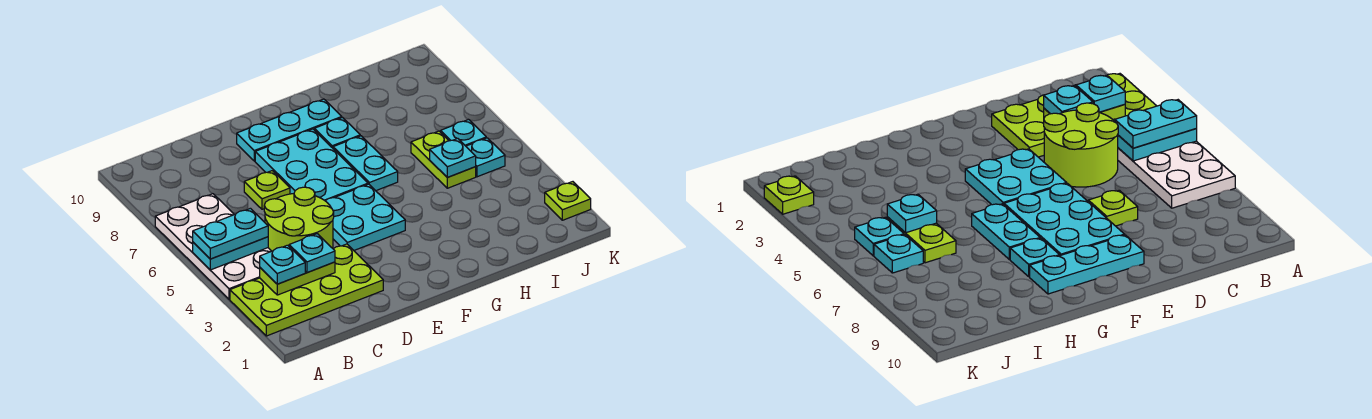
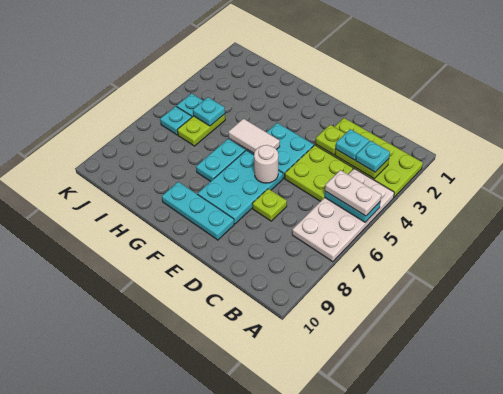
cyan 1x2 plate [193,208,268,259] -> white 1x2 plate [325,170,381,216]
lime 2x2 round brick [264,187,334,251] -> lime 2x2 plate [285,145,353,201]
none -> white 1x1 round brick [254,145,278,183]
none -> white 1x2 tile [228,119,280,153]
cyan 1x1 plate [314,117,360,148] -> none
lime 1x1 plate [545,182,591,220] -> lime 1x1 plate moved to [316,125,345,155]

